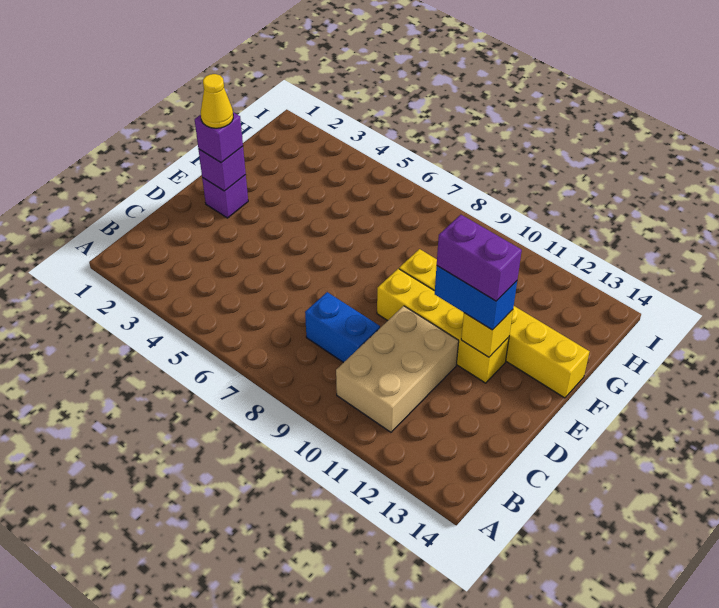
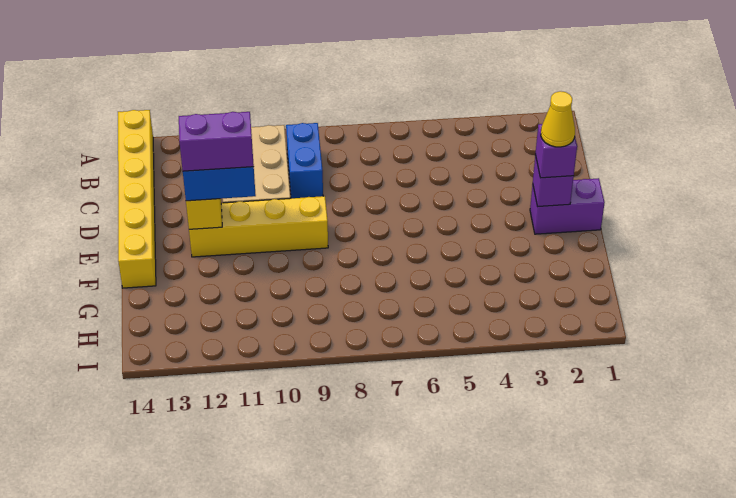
blue 1x2 brick [305,292,380,363] -> blue 1x2 brick turned to [286,123,323,198]
purple 1x1 brick [202,175,248,218] -> purple 1x2 brick [530,178,605,234]
yellow 1x6 brick [399,249,590,398] -> yellow 1x6 brick turned to [118,110,156,288]

